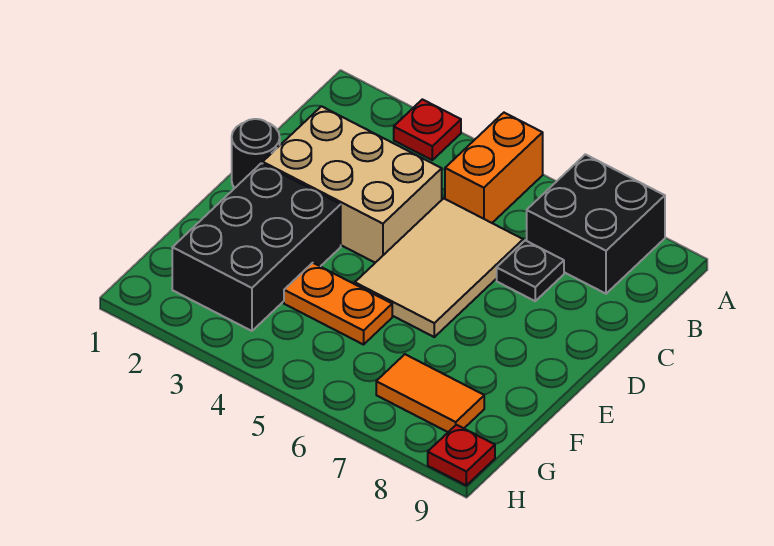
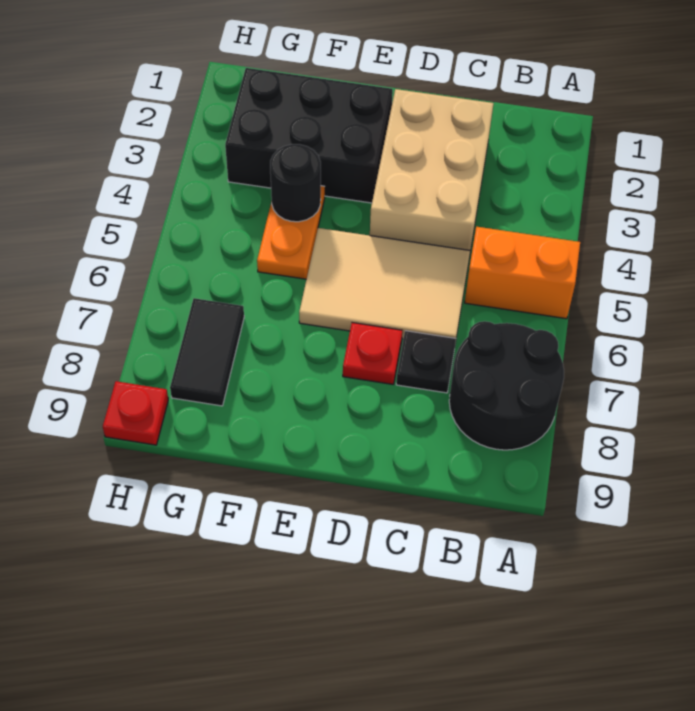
red 1x1 plate [394,99,461,160] -> red 1x1 plate moved to [343,323,402,384]
black 2x2 brick [527,154,665,294] -> black 2x2 round brick [449,321,564,450]
black 1x1 round brick [232,119,280,188] -> black 1x1 round brick moved to [270,144,321,222]
orange 1x2 tile [376,354,484,432] -> black 1x2 tile [170,298,244,406]

